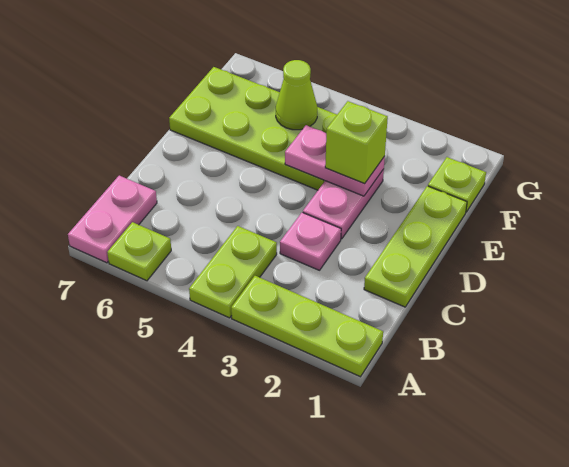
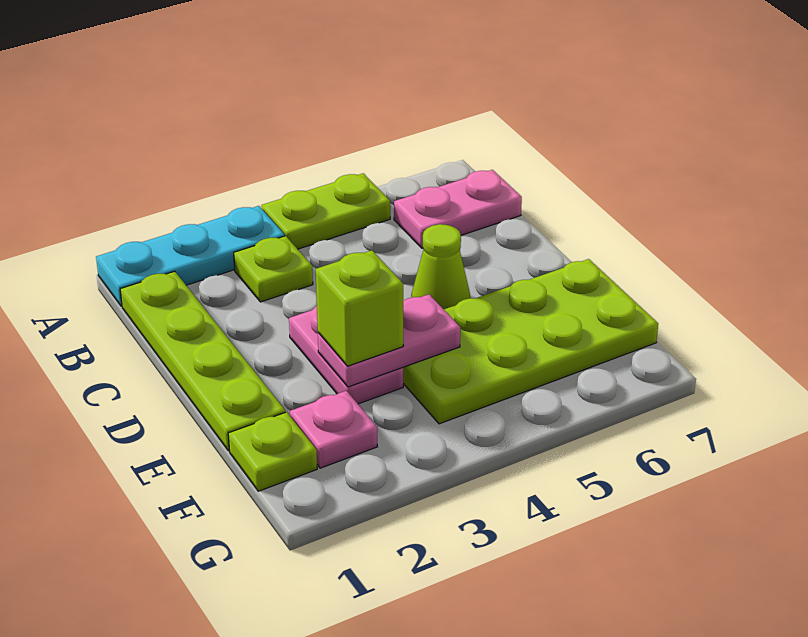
lime 1x3 plate [231,276,383,377] -> cyan 1x3 plate [96,206,284,306]
lime 1x2 plate [189,226,277,318] -> lime 1x2 plate turned to [262,173,390,249]
lime 1x1 plate [107,222,171,281] -> lime 1x1 plate moved to [234,236,313,302]
pink 1x2 plate [68,176,157,263] -> pink 1x2 plate turned to [394,170,522,248]
lime 1x3 plate [364,186,467,307] -> lime 1x4 plate [120,271,285,451]
pink 1x1 plate [280,212,341,270] -> pink 1x1 plate moved to [290,391,377,468]
lime 1x1 cone [276,60,317,130] -> lime 1x1 cone moved to [411,224,470,309]

